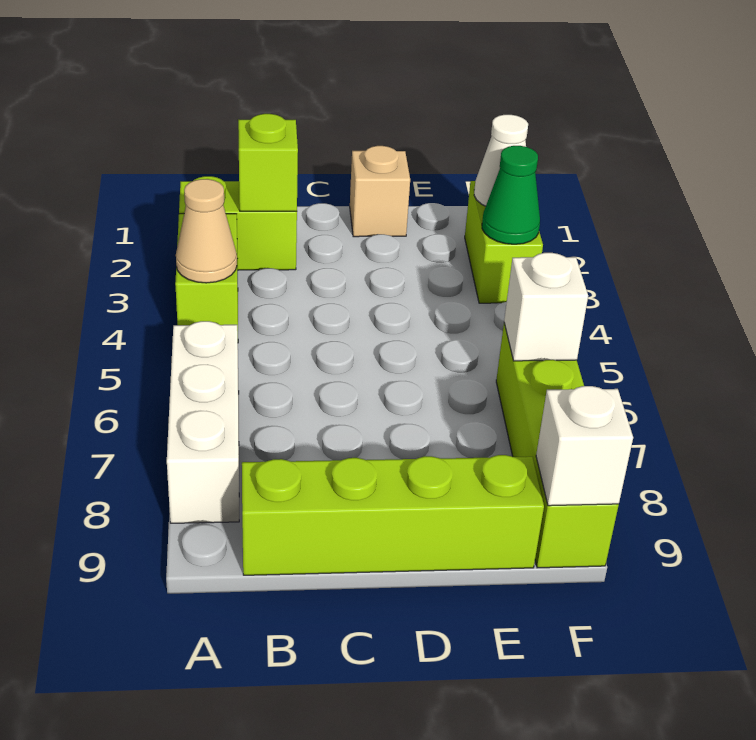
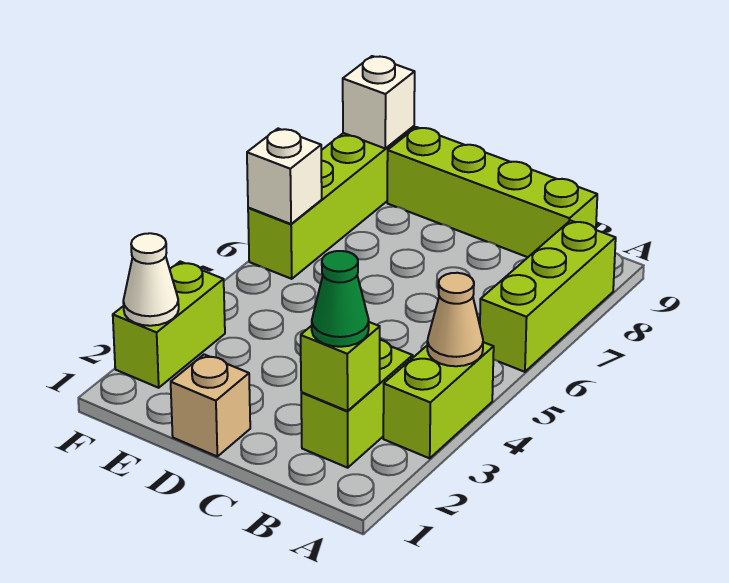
lime 1x2 brick [179,176,297,270] -> lime 1x2 brick turned to [301,340,413,468]
white 1x3 brick [167,321,239,523] -> lime 1x3 brick [480,221,616,372]
green 1x1 cone [482,146,540,244] -> green 1x1 cone moved to [312,251,369,347]

